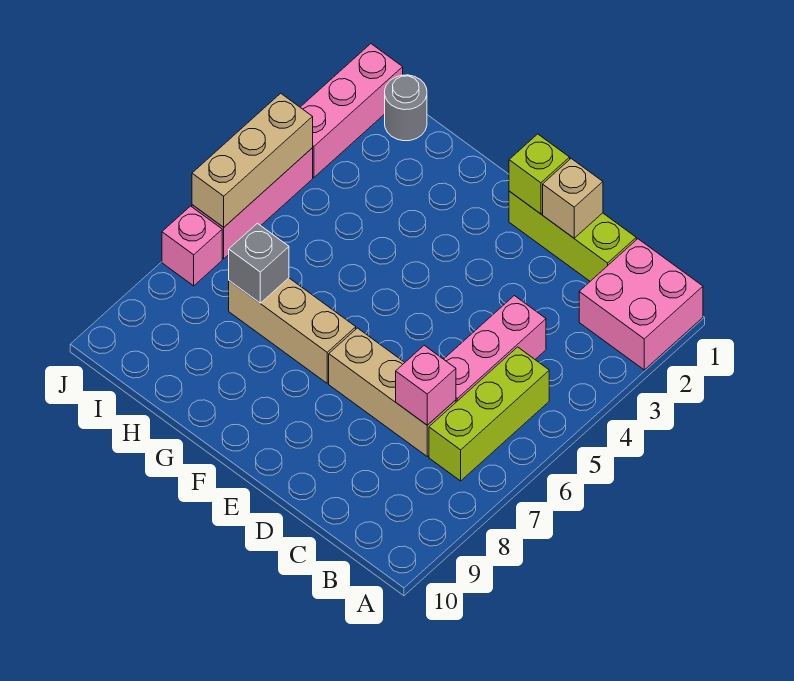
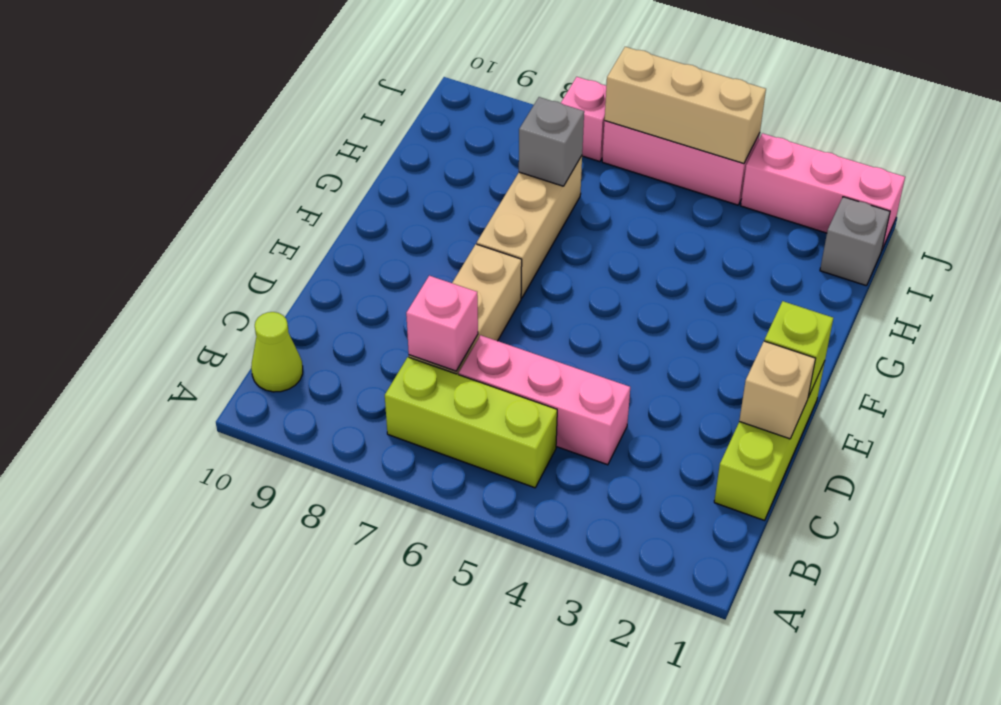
pink 2x2 brick [579,239,703,370] -> none
none -> lime 1x1 cone [251,312,303,392]
grey 1x1 round brick [385,75,427,141] -> grey 1x1 brick [820,197,890,286]

